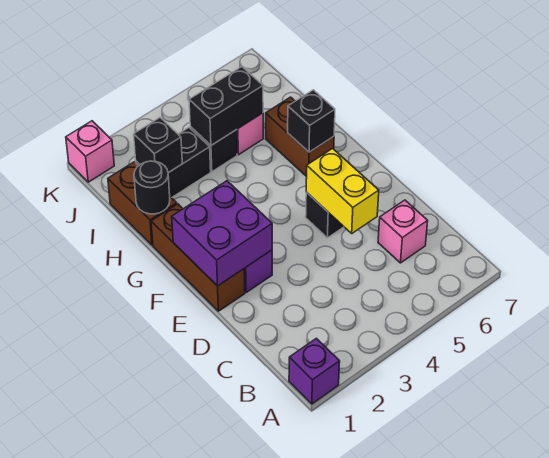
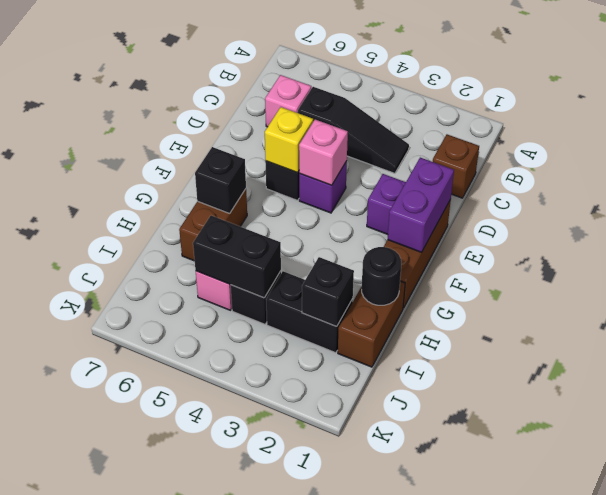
purple 1x1 brick [289,338,340,404] -> purple 1x1 brick moved to [299,161,347,213]
none -> brown 1x1 brick [433,134,479,198]
none -> black 1x3 slope [298,87,409,173]
yellow 1x2 brick [306,149,379,233] -> yellow 1x1 brick [265,107,313,173]
purple 2x2 brick [172,181,272,286] -> purple 1x2 brick [388,158,454,252]
pink 1x1 brick [66,121,114,182] -> pink 1x1 brick moved to [299,120,348,185]

